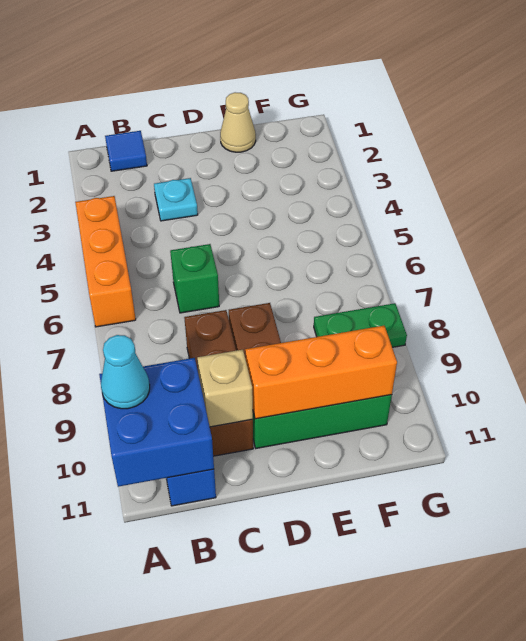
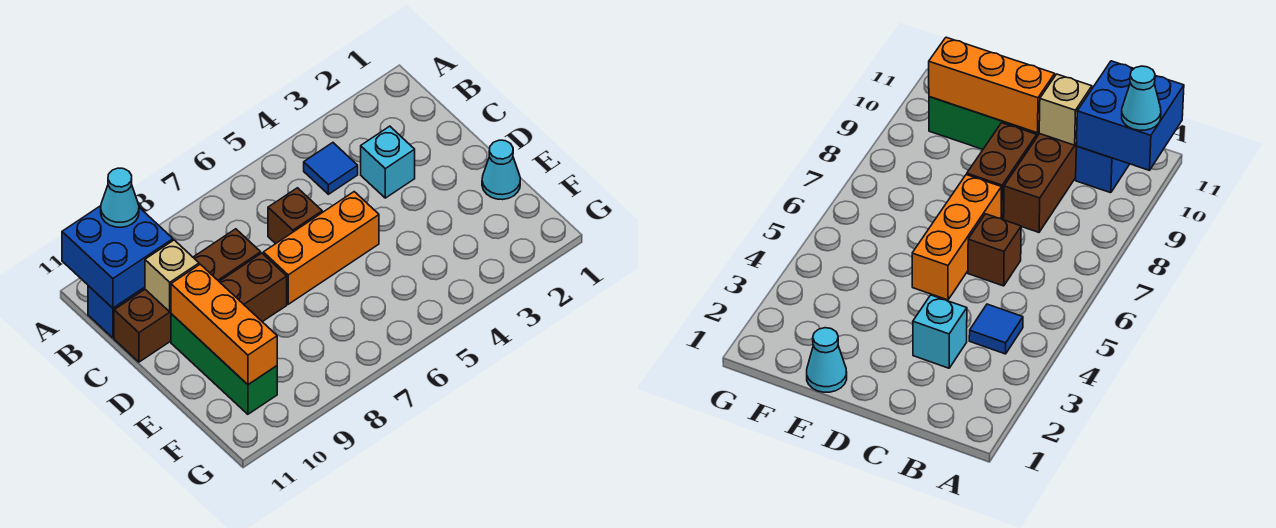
orange 1x3 brick [75,196,136,327] -> orange 1x3 brick moved to [263,192,379,304]
blue 1x1 tile [105,131,147,171] -> blue 1x1 tile moved to [304,143,358,194]
cyan 1x1 plate [154,178,198,221] -> cyan 1x1 brick [361,126,415,198]
green 1x1 brick [170,244,219,313] -> brown 1x1 brick [268,188,322,244]
brown 1x3 brick [184,310,253,456] -> brown 1x4 brick [114,229,261,362]
tan 1x1 cone [220,92,256,152] -> cyan 1x1 cone [482,140,520,200]
green 1x2 plate [314,303,407,347] -> none

